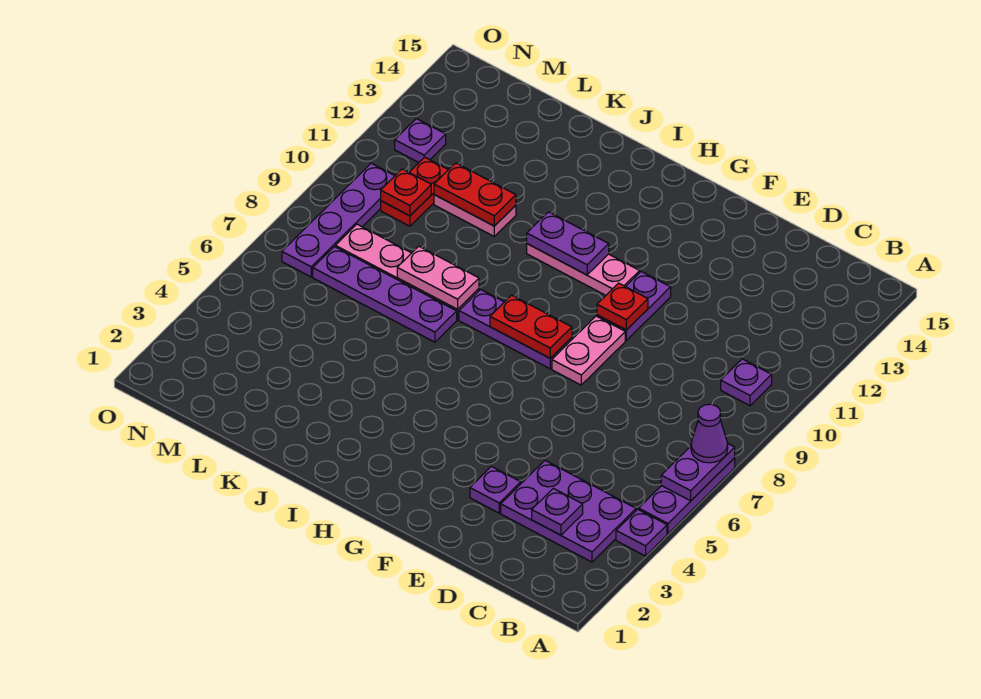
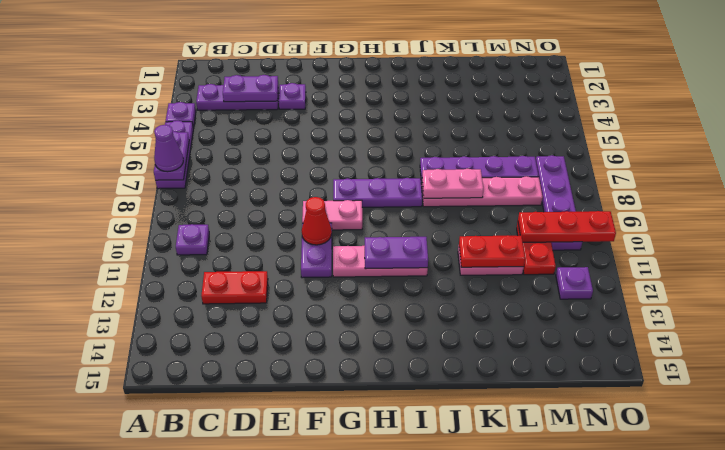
purple 2x3 plate [501,461,636,562] -> purple 1x3 plate [196,84,279,110]
purple 1x1 plate [532,488,583,535] -> purple 1x2 plate [223,75,278,102]
pink 1x2 plate [552,316,625,385] -> pink 1x2 plate turned to [302,200,362,230]
red 1x1 plate [597,283,648,330] -> red 1x1 cone [302,197,332,245]
red 1x2 plate [490,295,572,358] -> red 1x2 plate moved to [201,271,268,304]
red 1x1 plate [381,169,431,216] -> red 1x3 plate [518,211,616,242]

